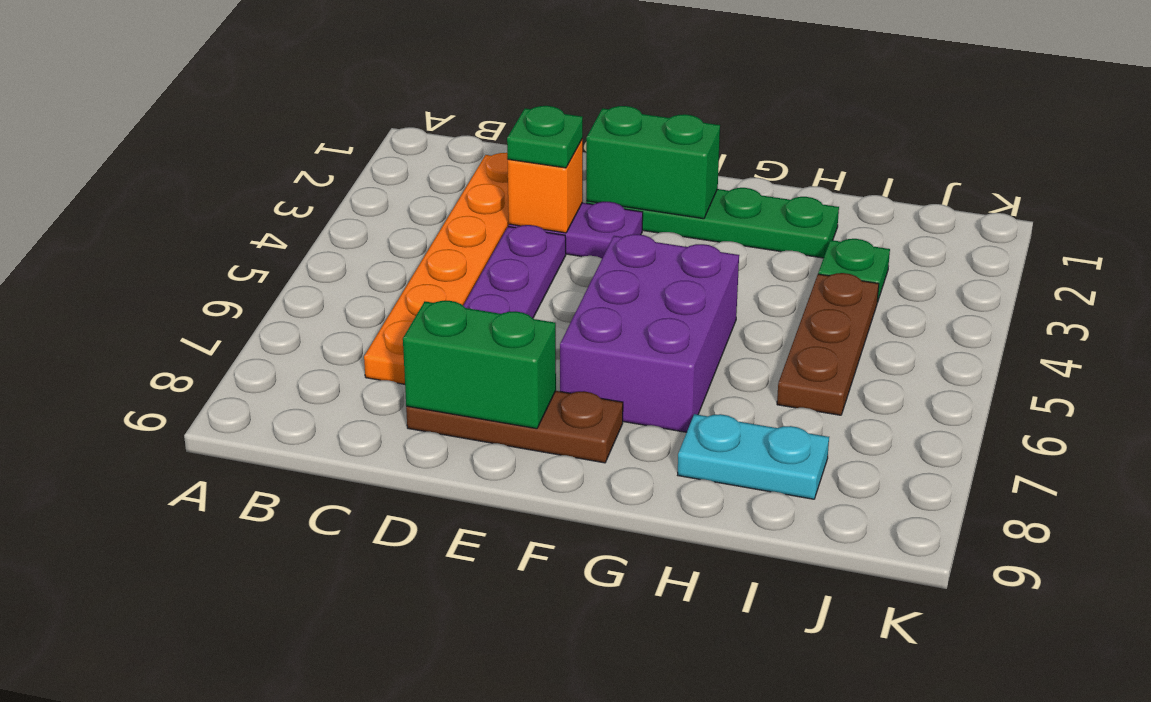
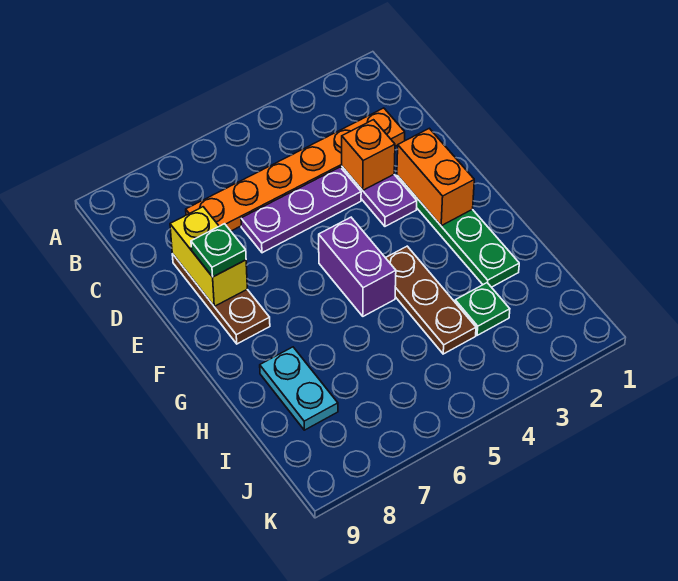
green 1x1 plate [507,106,583,168] -> green 1x1 plate moved to [191,224,246,277]
green 1x2 brick [403,301,556,429] -> yellow 1x2 brick [170,207,247,306]
green 1x2 brick [586,106,720,219] -> orange 1x2 brick [397,128,474,226]
purple 2x3 brick [560,234,739,432] -> purple 1x2 brick [319,217,396,316]
brown 1x3 plate [777,273,879,415] -> brown 1x3 plate turned to [386,246,476,354]

